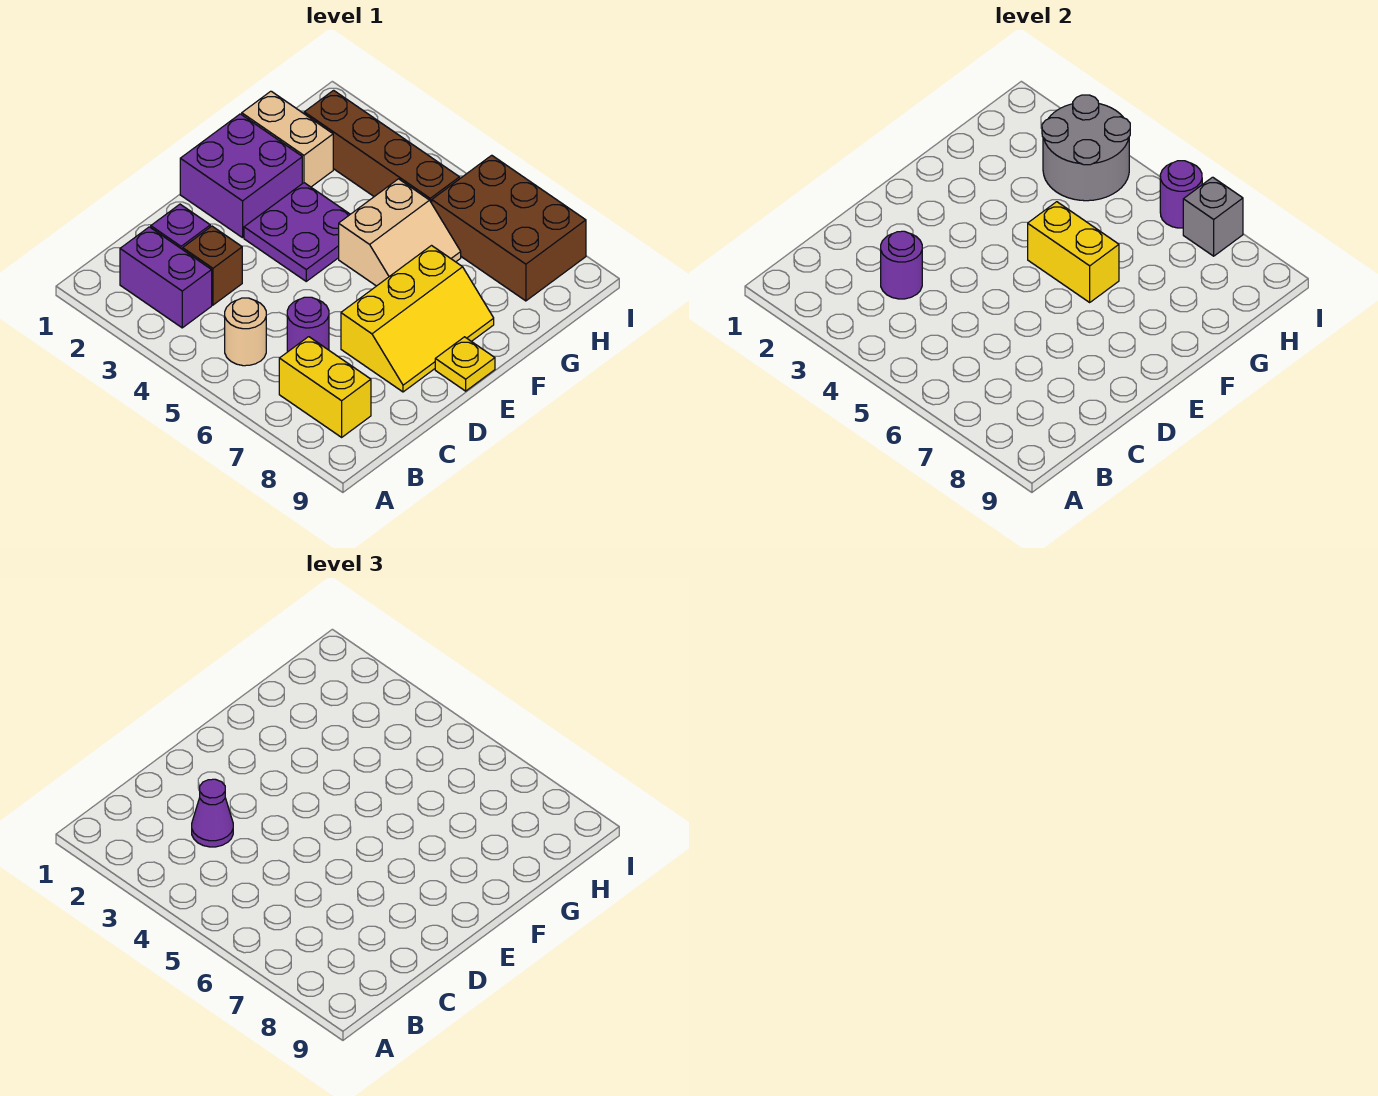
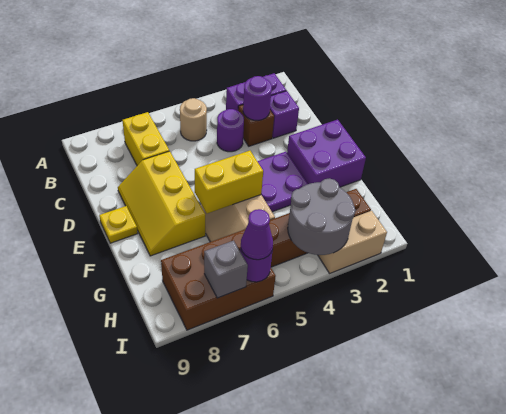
yellow 1x2 brick [279,337,371,437] -> yellow 1x2 brick turned to [123,112,169,166]
purple 1x1 cone [192,779,233,847] -> purple 1x1 cone moved to [241,209,273,260]
purple 1x1 round brick [287,297,329,352] -> purple 1x1 round brick moved to [217,109,244,152]
tan 1x2 brick [242,91,333,187] -> tan 1x2 brick moved to [318,211,387,273]

